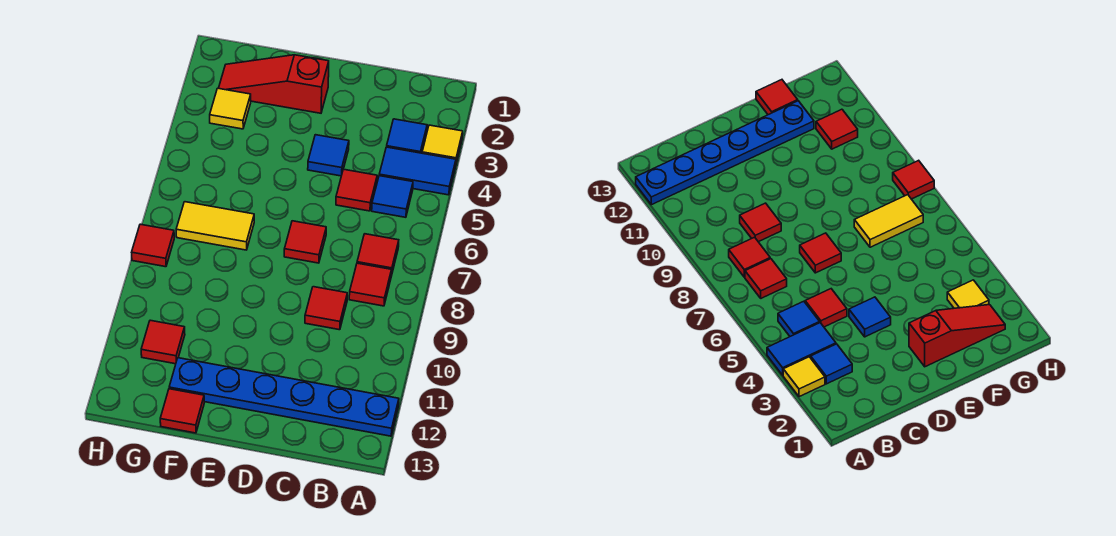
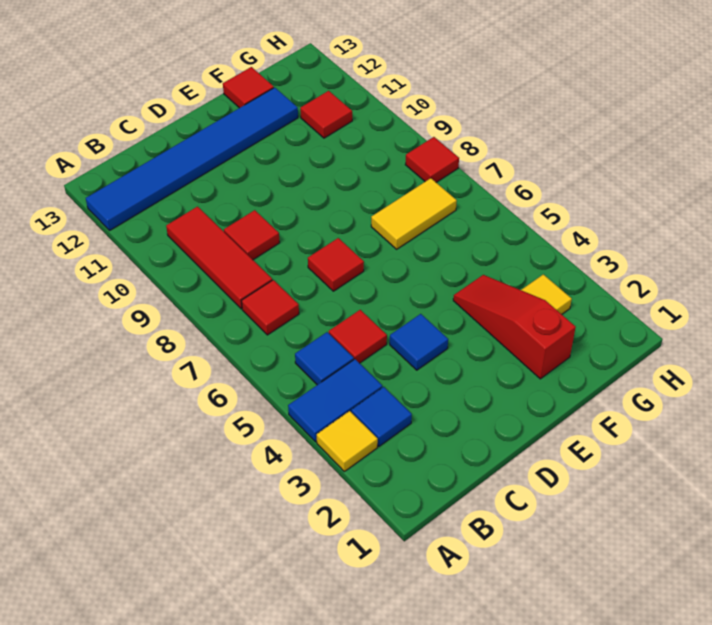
blue 1x6 plate [169,358,399,436] -> blue 1x6 tile [86,88,298,231]
red 1x1 tile [349,263,392,306] -> red 1x3 tile [166,207,272,309]
red 1x3 slope [219,55,329,113] -> red 1x3 slope turned to [453,275,576,379]

